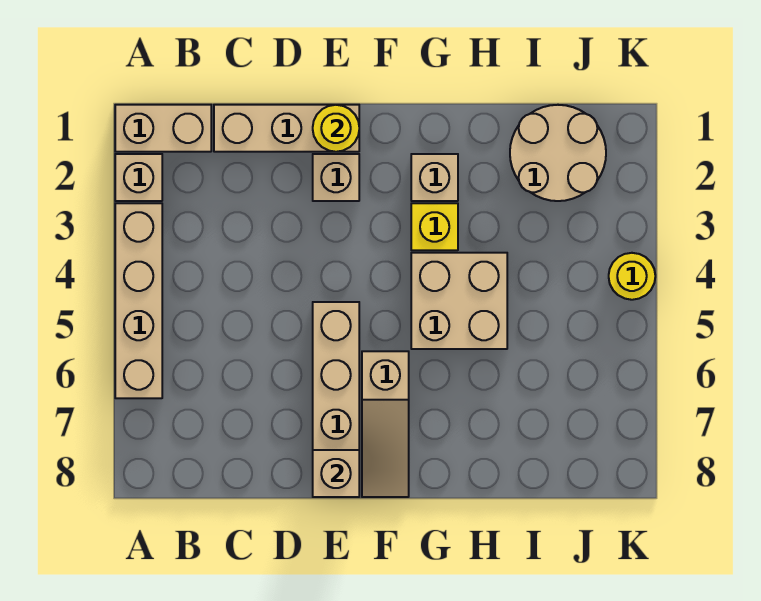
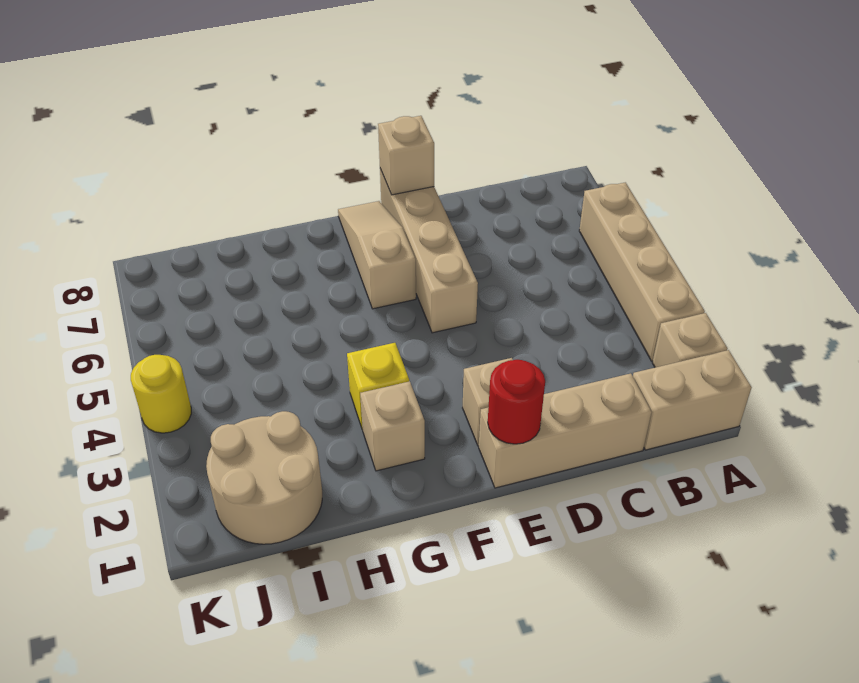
yellow 1x1 round brick [313,105,359,152] -> red 1x1 round brick [488,360,545,444]
tan 2x2 brick [411,253,507,349] -> none

